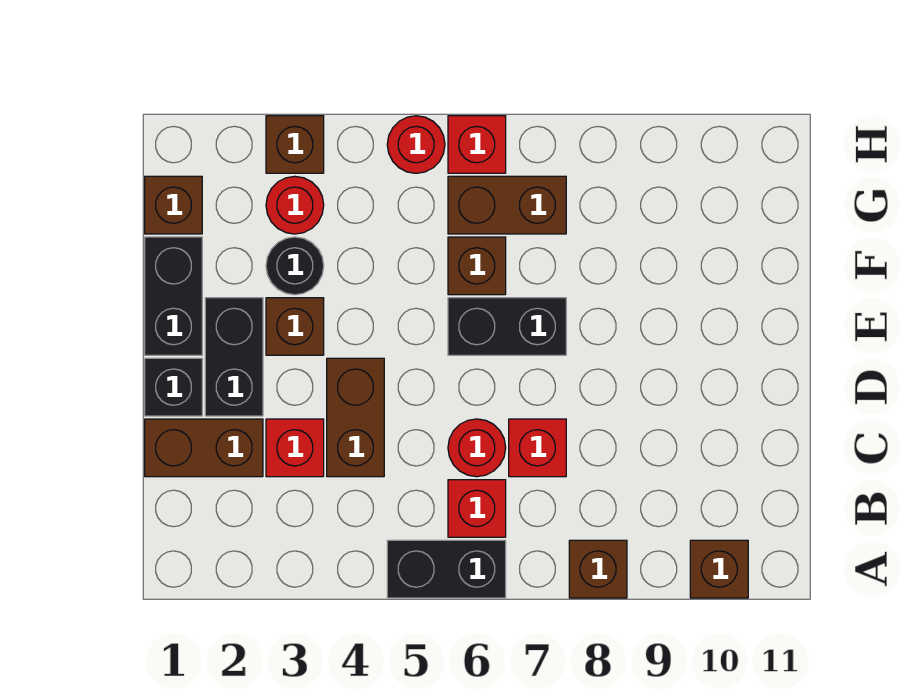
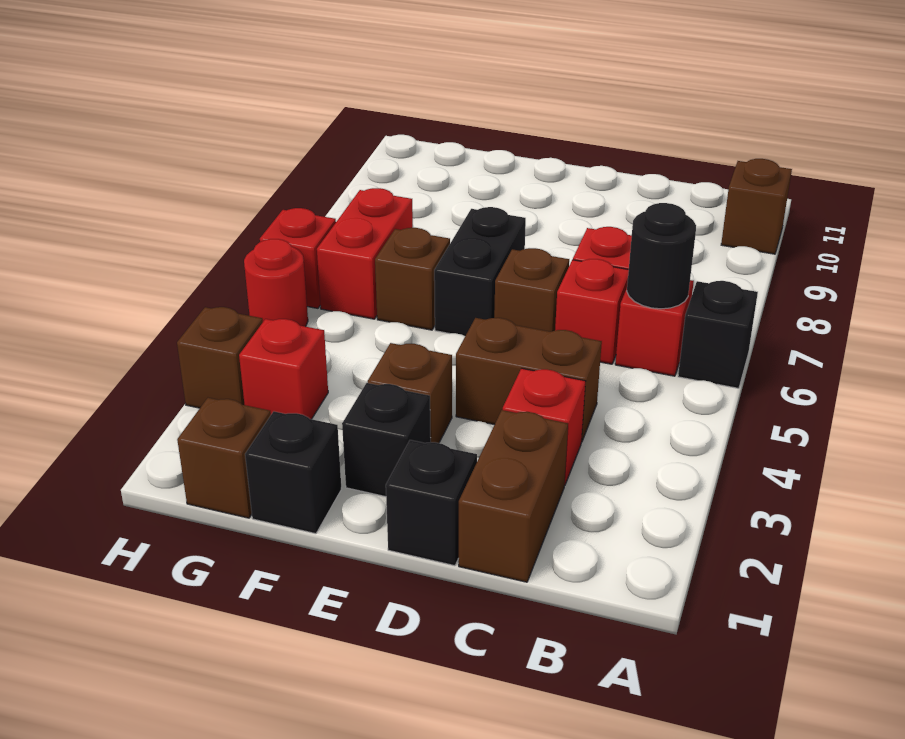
black 1x2 brick [387,540,506,598] -> black 1x1 brick [678,281,758,388]
brown 1x1 brick [569,540,627,598] -> brown 1x1 brick moved to [494,248,569,332]
red 1x1 round brick [448,419,506,477] -> red 1x1 brick [555,259,629,364]
black 1x2 brick [205,298,263,416] -> black 1x1 brick [342,383,431,497]
black 1x2 brick [145,237,202,355] -> black 1x1 brick [245,411,341,534]
black 1x1 round brick [266,237,324,295] -> black 1x1 round brick moved to [627,203,696,309]
red 1x1 round brick [266,176,324,234] -> red 1x1 brick [239,319,328,419]
brown 1x2 brick [448,176,566,234] -> red 1x2 brick [317,188,413,319]

